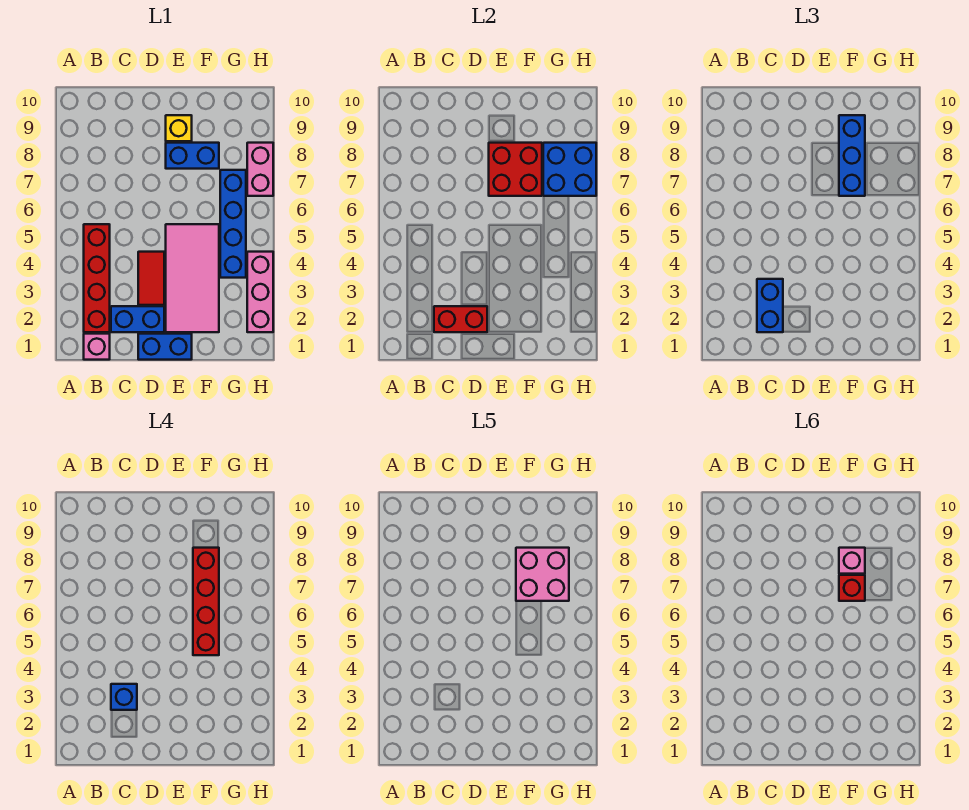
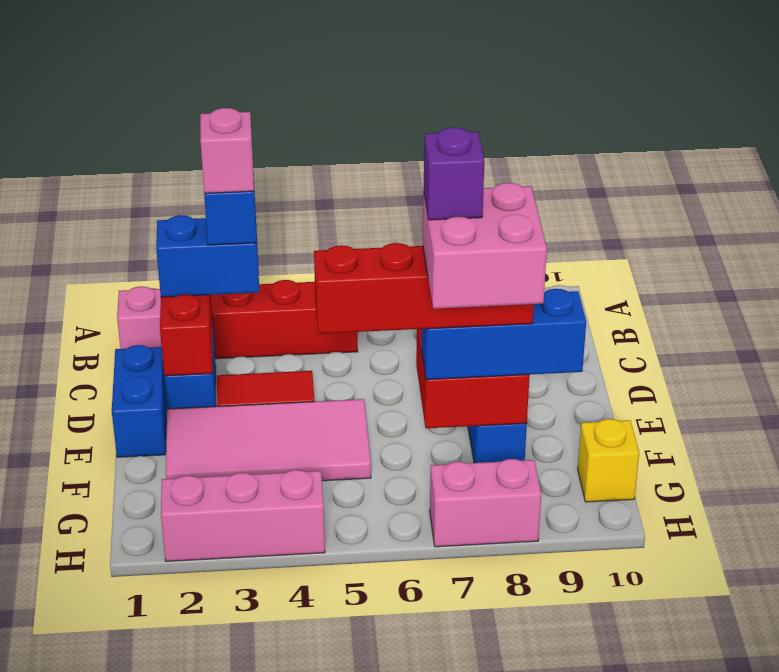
yellow 1x1 brick [166,115,192,141] -> yellow 1x1 brick moved to [578,419,639,502]
red 1x1 brick [839,575,865,601] -> purple 1x1 brick [424,127,484,220]
pink 1x1 brick [839,548,865,574] -> pink 1x1 brick moved to [200,108,254,193]
blue 1x4 brick [220,170,246,278] -> none
blue 2x2 brick [543,143,596,196] -> none

